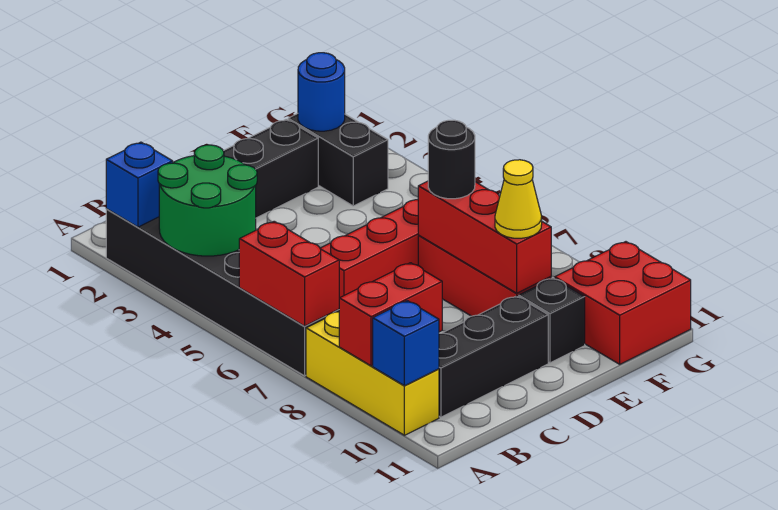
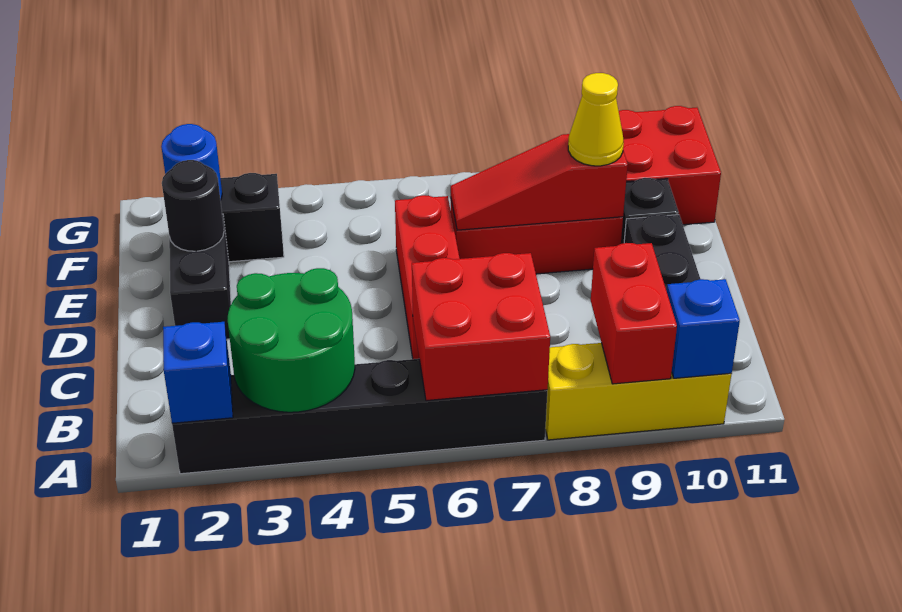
red 1x2 brick [239,221,339,326] -> red 2x2 brick [412,253,550,401]
red 1x3 brick [418,181,551,293] -> red 1x3 slope [451,134,628,230]
black 1x1 round brick [428,120,475,199] -> black 1x1 round brick moved to [162,160,224,251]

